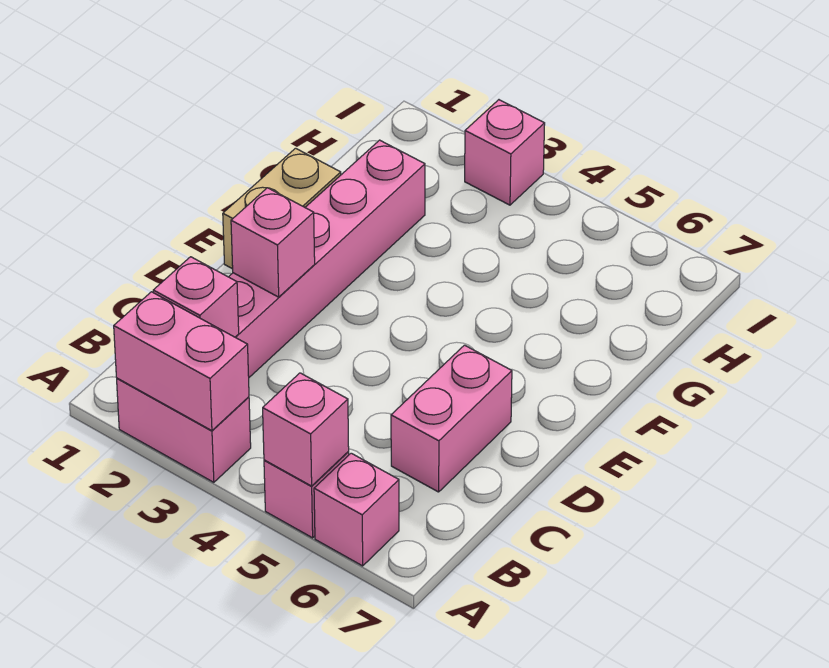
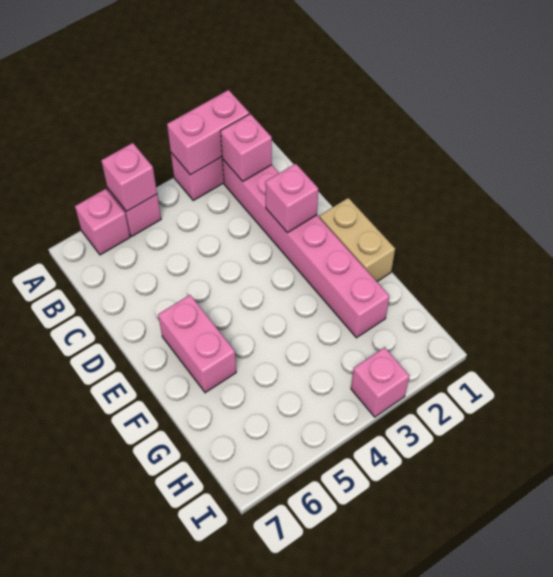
pink 1x2 brick [391,345,512,492] -> pink 1x2 brick moved to [158,295,236,393]

